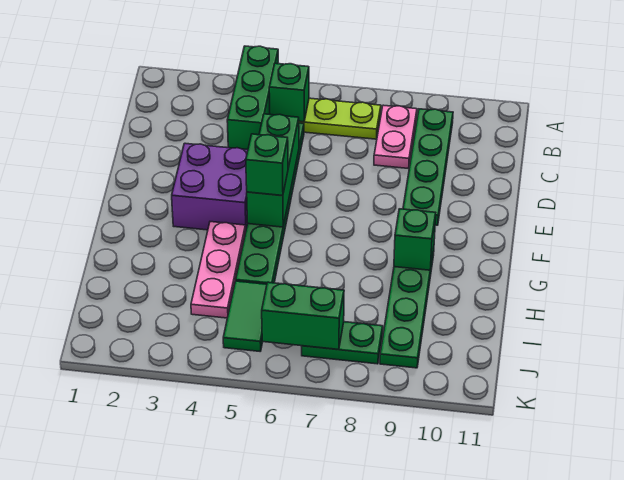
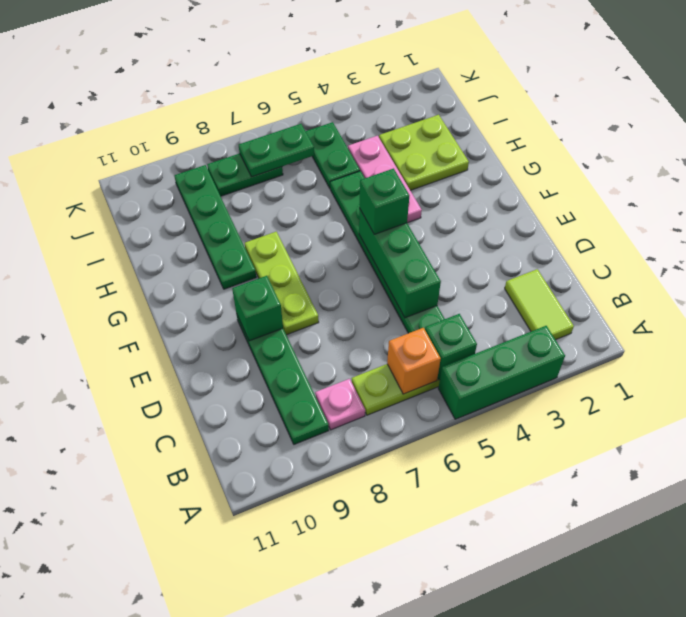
green 1x3 brick [227,46,278,150] -> green 1x3 brick turned to [438,326,565,419]
none -> lime 1x2 tile [505,269,574,340]
none -> orange 1x1 brick [387,328,441,394]
pink 1x2 plate [374,105,417,169] -> pink 1x1 plate [315,379,365,430]
purple 2x2 brick [172,143,248,230] -> none
none -> lime 1x3 plate [245,232,319,335]
green 1x1 brick [394,209,436,270] -> green 1x1 brick moved to [232,276,283,341]
none -> lime 2x2 plate [379,115,469,190]
green 1x2 tile [223,281,267,351] -> green 1x2 plate [306,122,360,188]
green 1x2 brick [262,282,344,350] -> green 1x2 plate [239,124,314,177]

